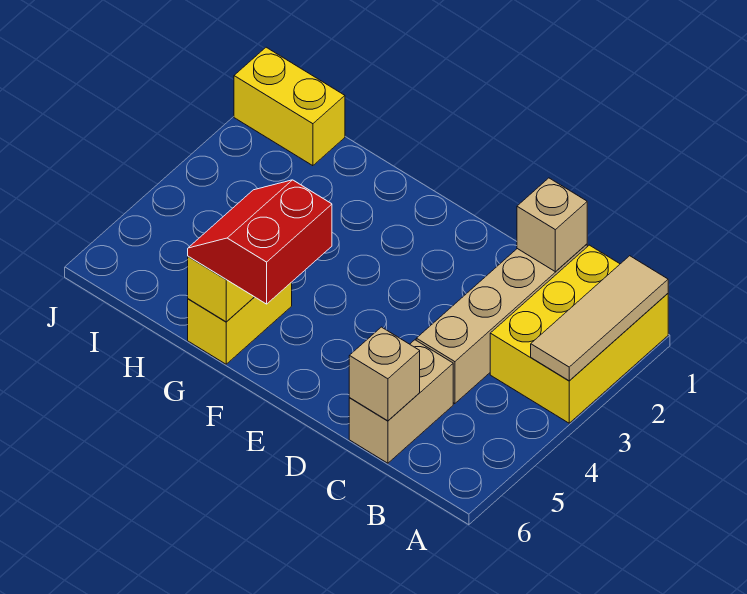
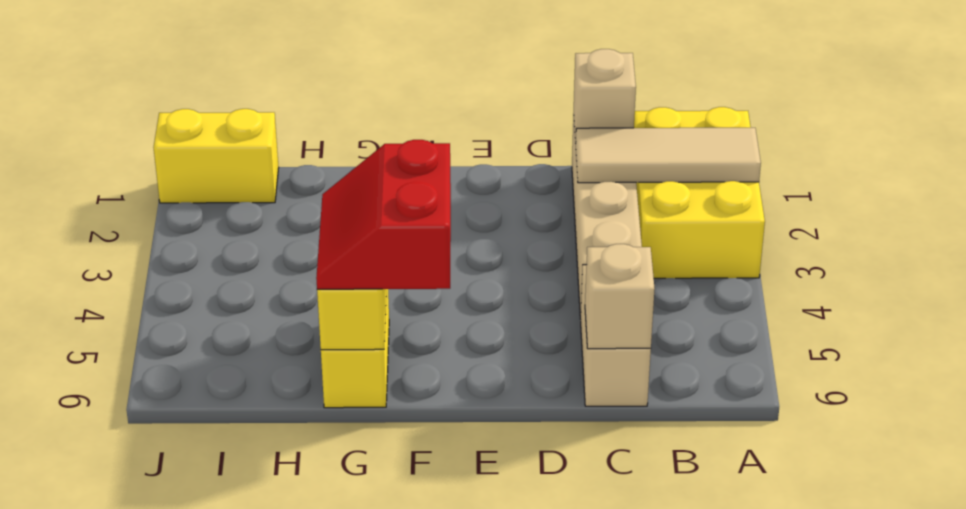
tan 1x3 tile [531,256,668,381] -> tan 1x3 tile turned to [575,128,761,183]

